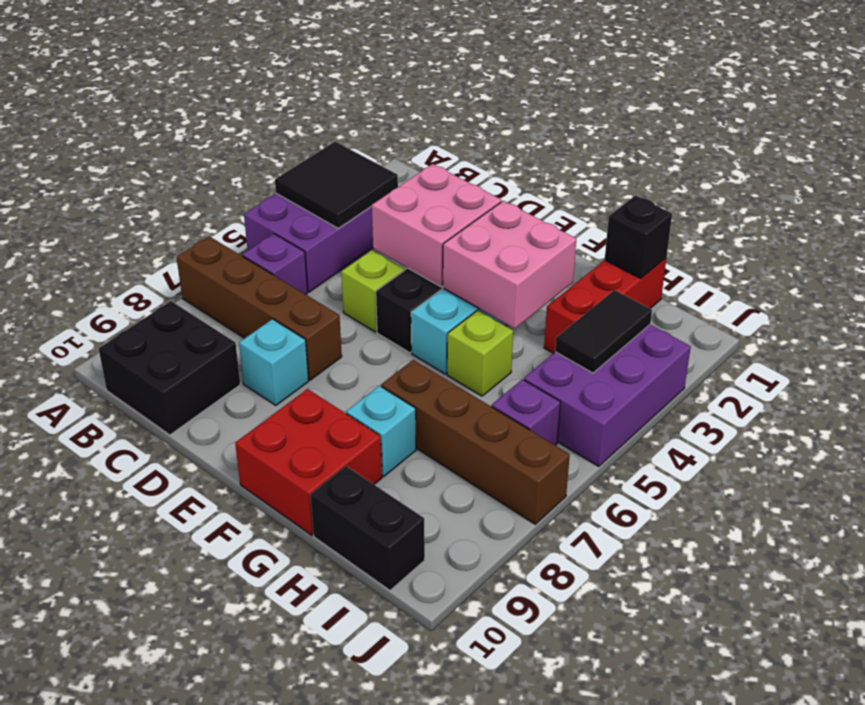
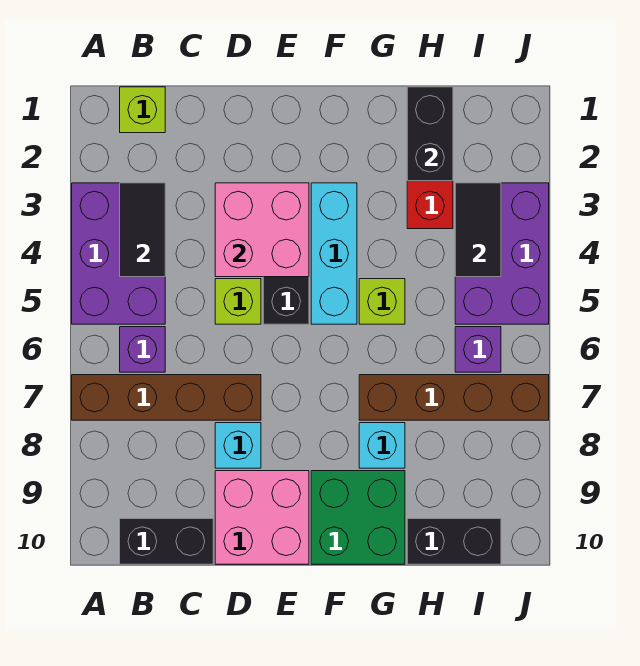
black 2x2 tile [275,142,398,228] -> black 1x2 tile [120,183,165,277]
none -> lime 1x1 brick [120,87,165,133]
black 2x2 brick [99,301,240,435] -> black 1x2 brick [120,519,213,564]
pink 2x2 brick [443,201,576,328] -> pink 2x2 brick moved to [215,471,309,564]
red 2x2 brick [235,389,382,535] -> green 2x2 brick [311,471,405,564]
black 1x1 brick [605,195,672,278] -> black 1x2 brick [407,87,453,181]

